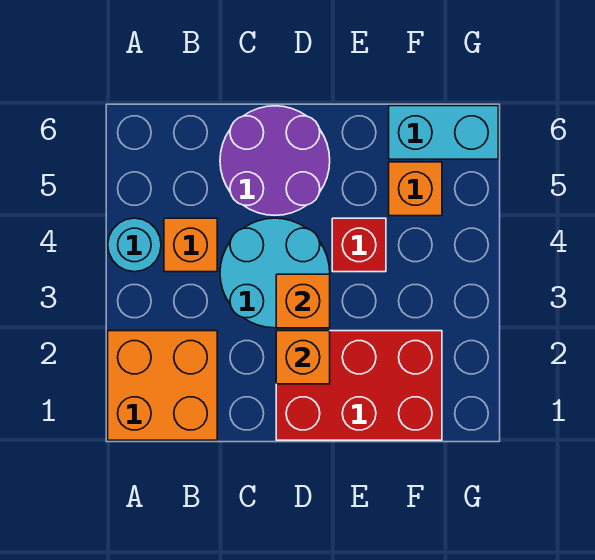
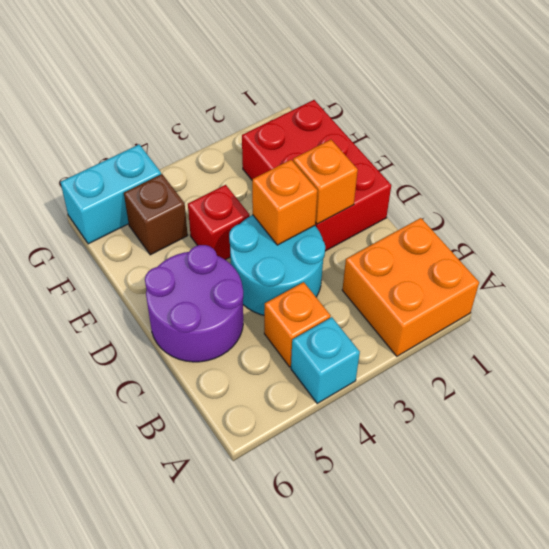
cyan 1x1 round brick [108,218,161,272] -> cyan 1x1 brick [291,317,360,403]
orange 1x1 brick [389,162,442,216] -> brown 1x1 brick [124,174,188,255]
cyan 1x2 brick [389,106,498,159] -> cyan 1x2 brick turned to [61,145,161,244]

